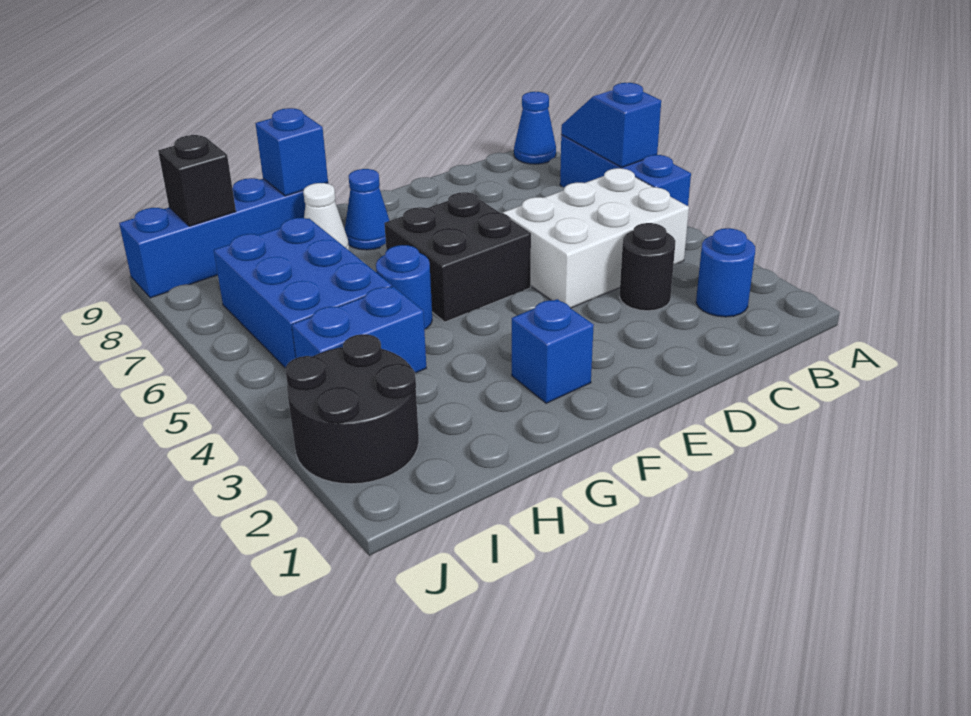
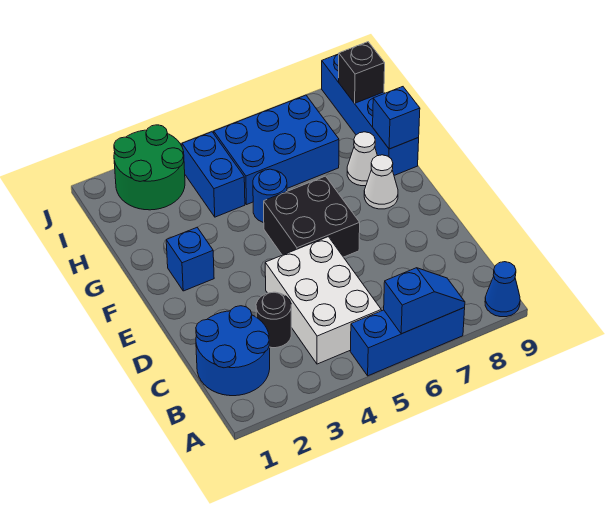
blue 1x1 round brick [696,228,755,317] -> blue 2x2 round brick [196,306,270,396]
blue 1x1 cone [345,169,390,250] -> white 1x1 cone [364,155,398,209]
black 2x2 round brick [286,334,419,484] -> green 2x2 round brick [114,125,185,210]

